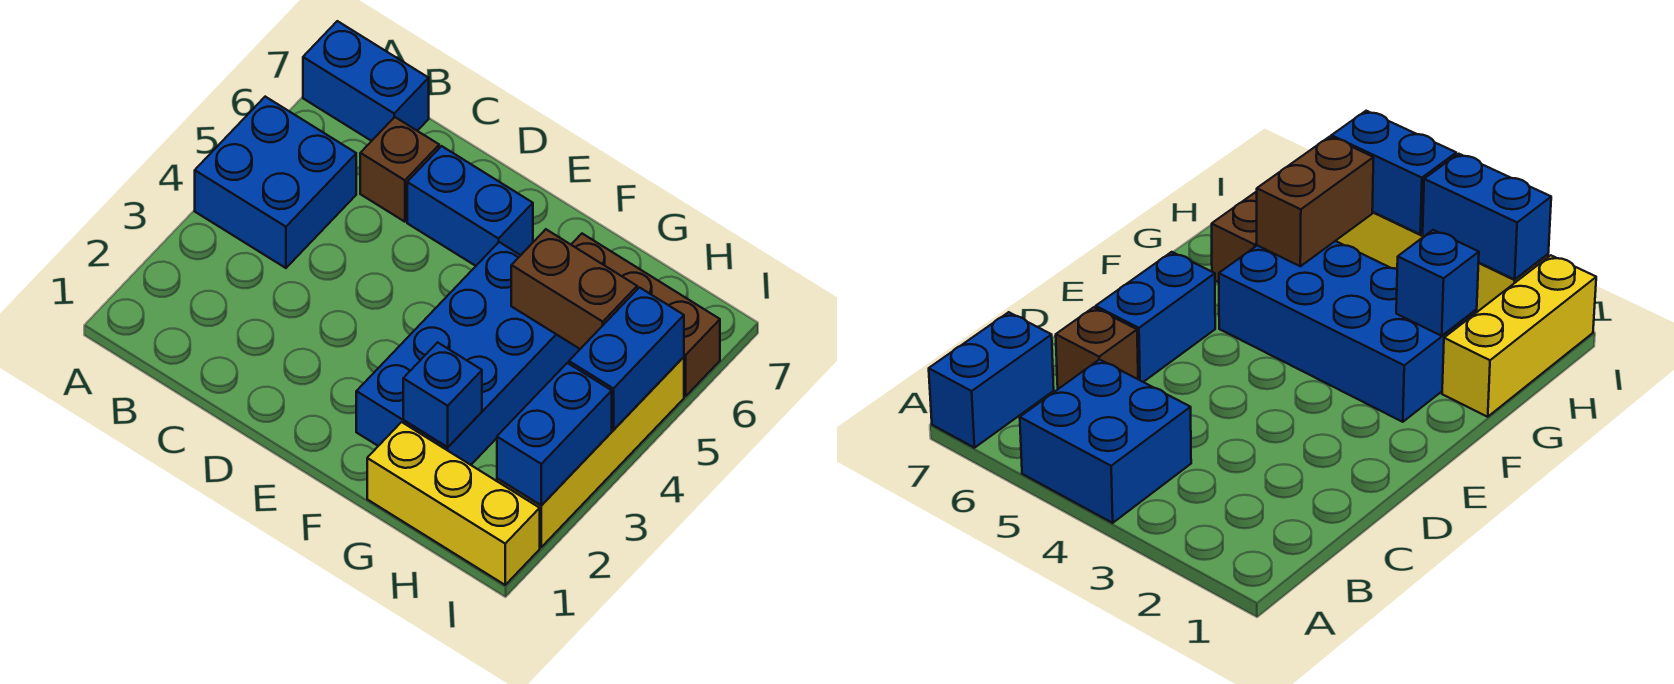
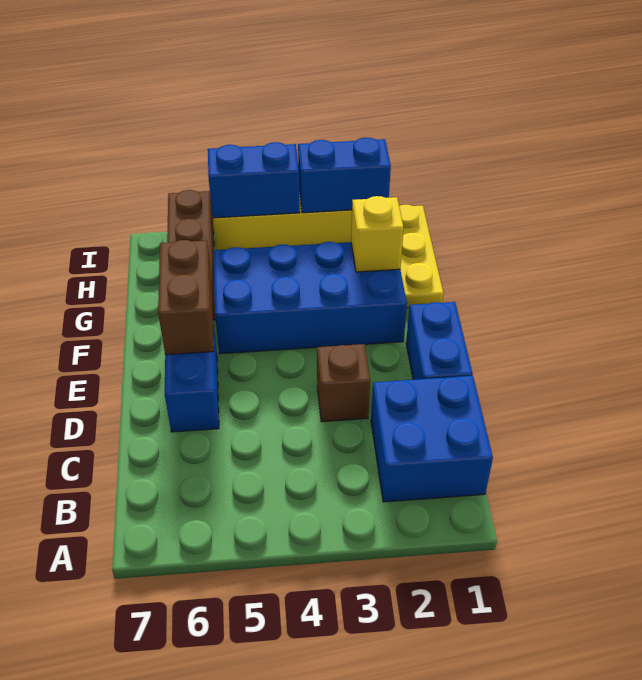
blue 2x2 brick [195,97,356,268] -> blue 2x2 brick moved to [371,376,493,502]
blue 1x2 brick [303,21,429,141] -> blue 1x2 brick moved to [406,302,473,380]
brown 1x1 brick [360,117,439,222] -> brown 1x1 brick moved to [317,344,370,422]
yellow 1x3 brick [367,422,540,585] -> yellow 1x3 plate [399,205,443,308]
blue 1x1 brick [403,342,482,447] -> yellow 1x1 brick [351,196,404,272]
brown 1x2 brick [511,229,637,349] -> brown 1x2 brick moved to [158,240,214,355]

